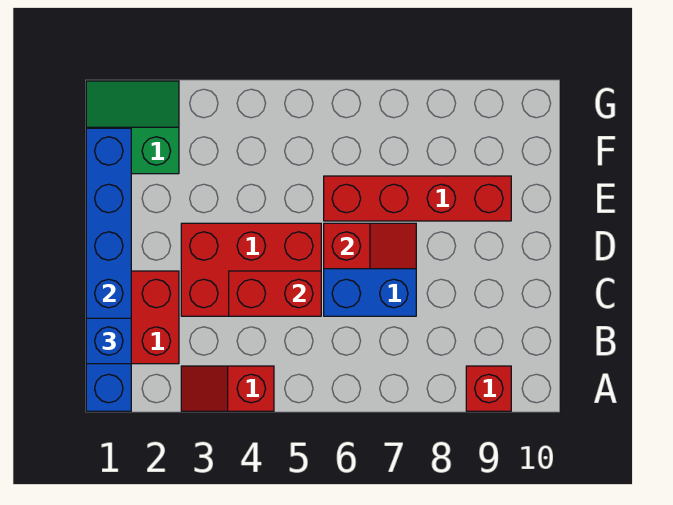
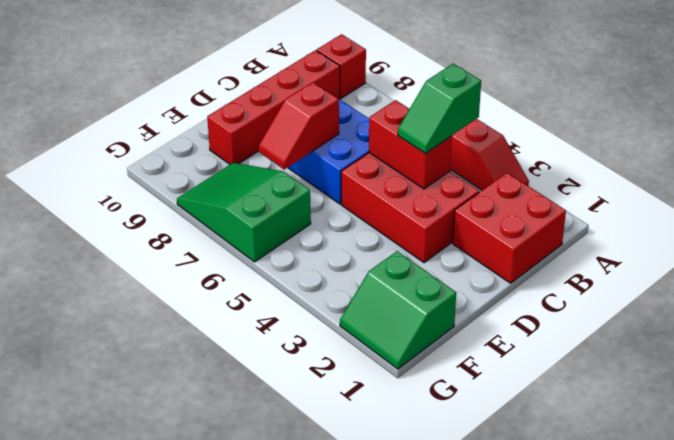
blue 1x6 brick [86,128,131,411] -> none
blue 1x1 brick [86,318,131,364] -> none
none -> green 1x2 slope [398,64,481,153]
red 1x2 slope [324,223,416,269] -> red 1x2 slope turned to [259,82,339,169]
red 1x4 brick [324,176,511,221] -> red 1x4 brick turned to [207,50,340,164]
none -> green 2x3 slope [177,163,311,262]

